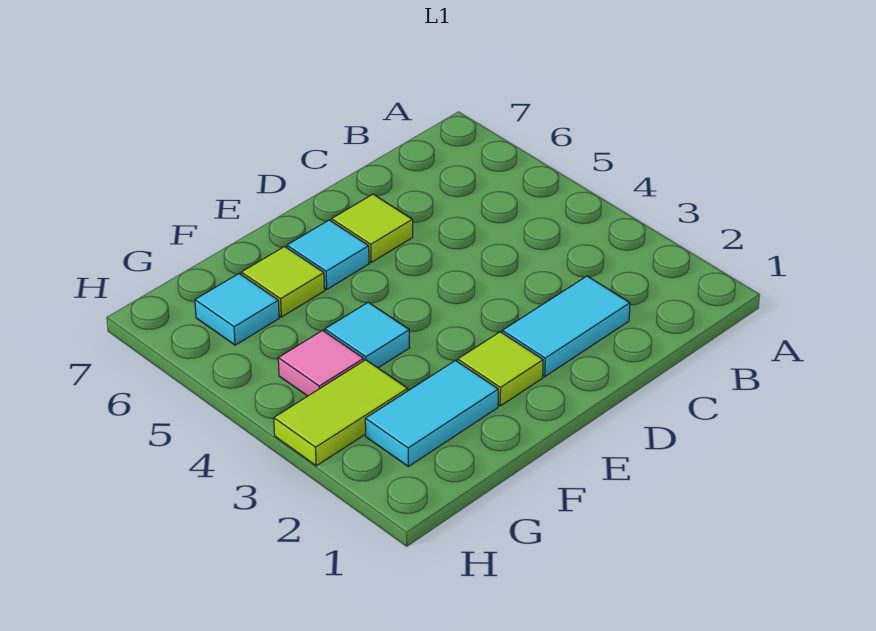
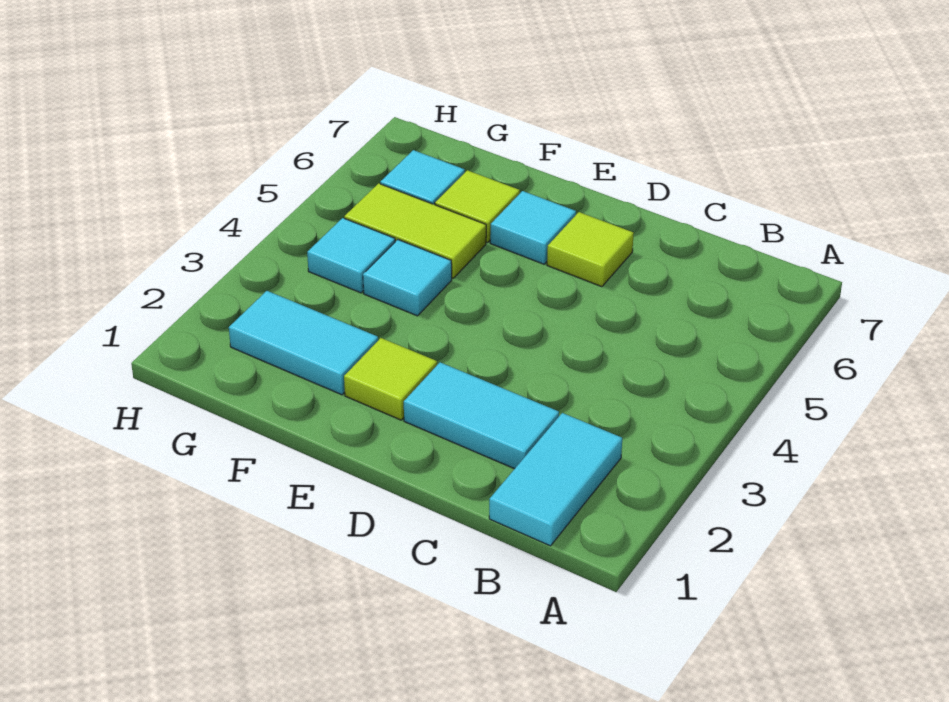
none -> cyan 1x2 tile [489,413,622,546]
lime 1x2 tile [274,360,408,466] -> lime 1x2 tile moved to [344,183,486,278]
pink 1x1 tile [278,330,364,396] -> cyan 1x1 tile [307,218,395,293]

